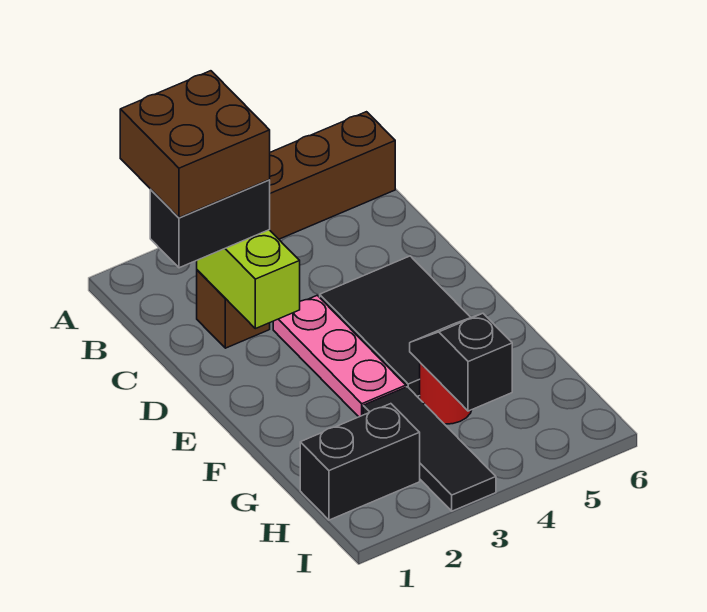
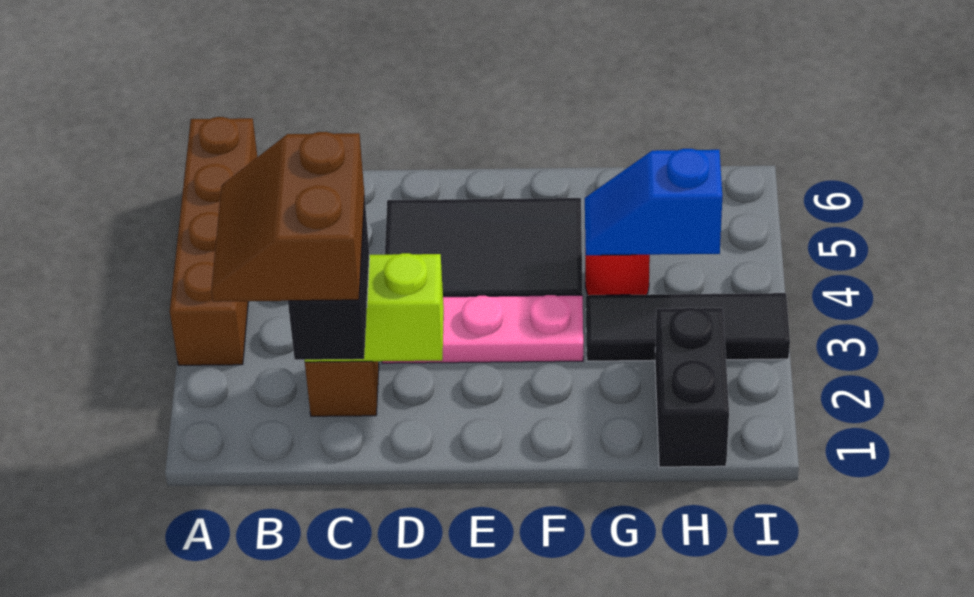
brown 2x2 brick [120,71,270,218] -> brown 2x2 slope [211,132,365,302]
black 1x2 slope [410,313,512,411] -> blue 1x2 slope [585,149,722,255]

